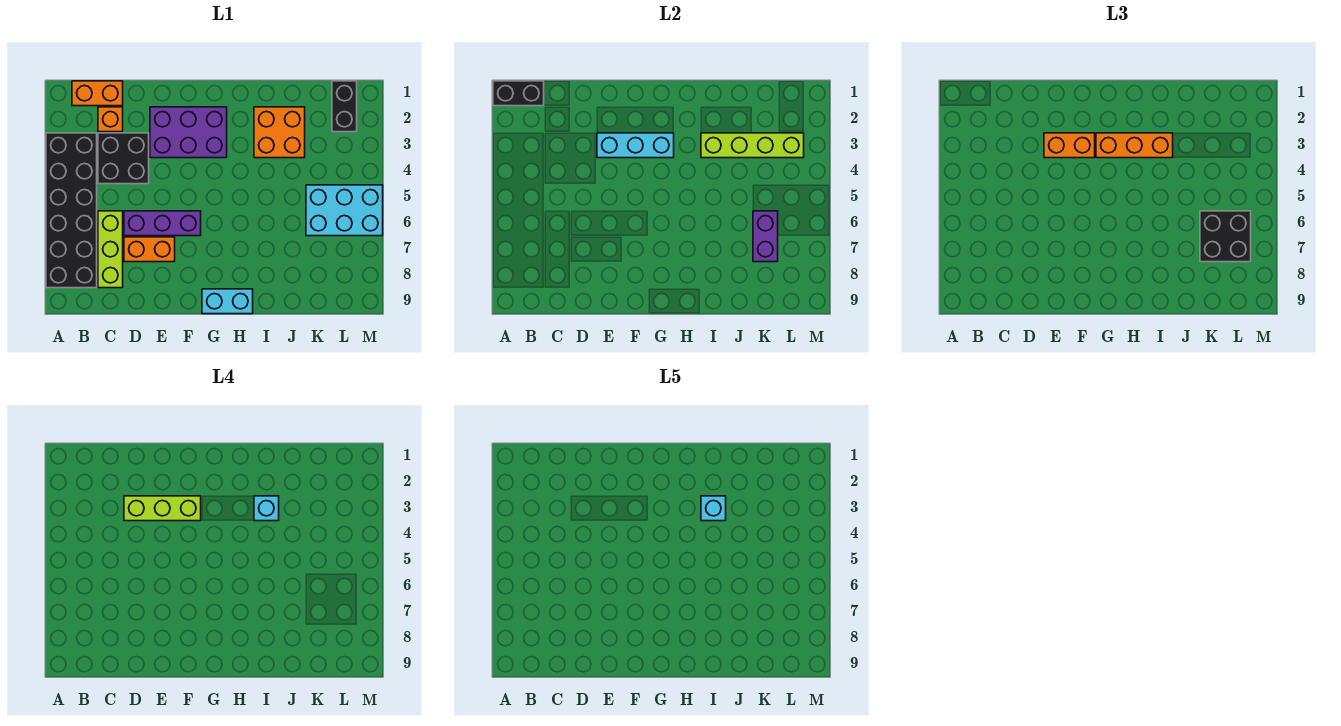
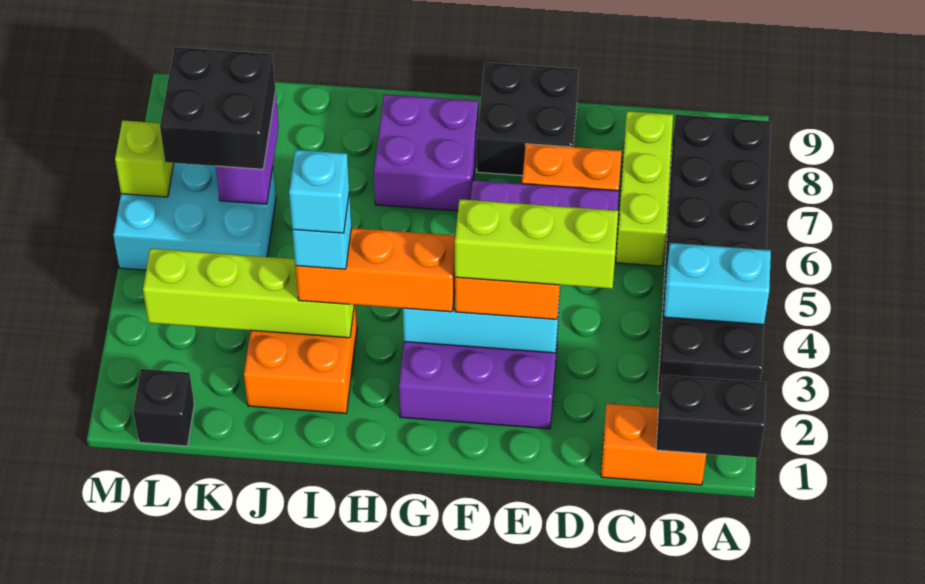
orange 1x1 brick [98,107,123,132] -> none
black 2x2 brick [98,133,149,184] -> black 2x2 brick moved to [477,63,579,176]
none -> purple 2x2 brick [374,94,478,211]
cyan 1x2 brick [202,289,253,314] -> cyan 1x2 brick moved to [664,243,771,325]
black 1x2 brick [332,81,357,132] -> black 1x1 brick [133,369,194,446]
none -> lime 1x1 brick [115,120,174,197]

